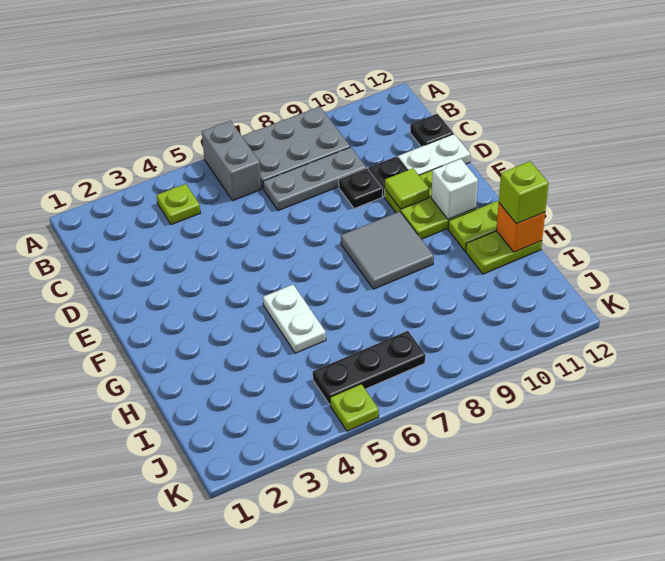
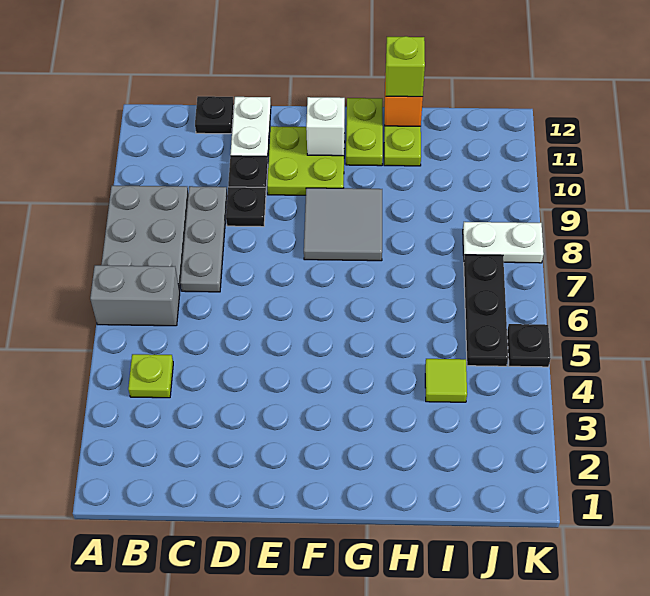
lime 1x1 tile [385,168,429,209] -> lime 1x1 tile moved to [425,359,467,402]
white 1x2 plate [263,285,326,353] -> white 1x2 plate moved to [463,222,544,263]
lime 1x1 plate [330,384,379,431] -> black 1x1 plate [507,324,551,367]

